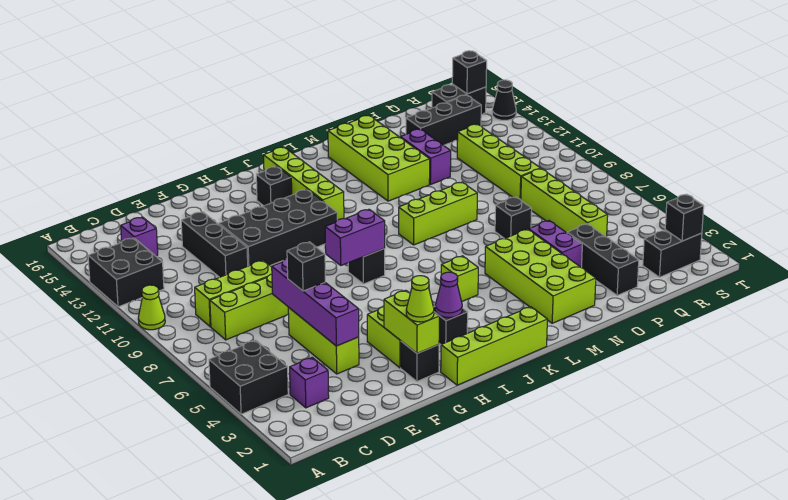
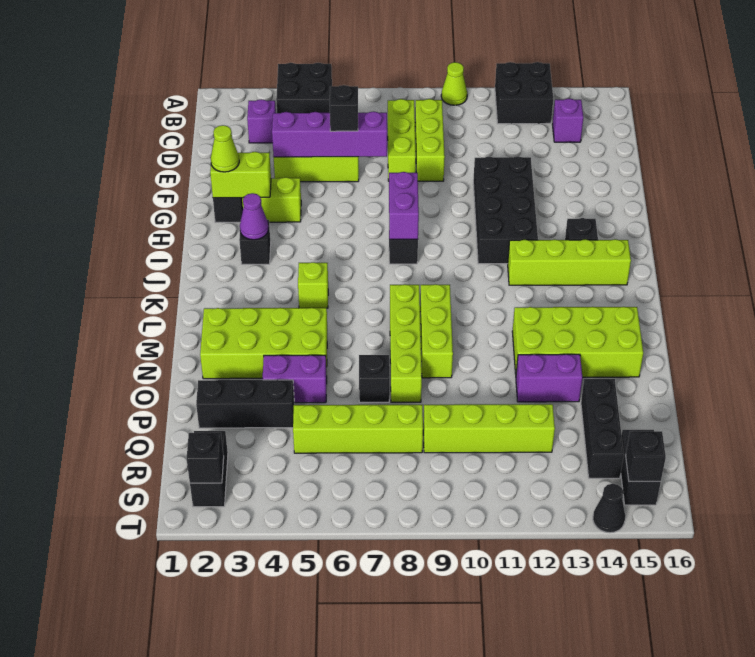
black 1x3 brick [181,212,248,277] -> none
lime 1x4 brick [441,307,547,385] -> lime 1x4 brick moved to [390,284,422,402]

